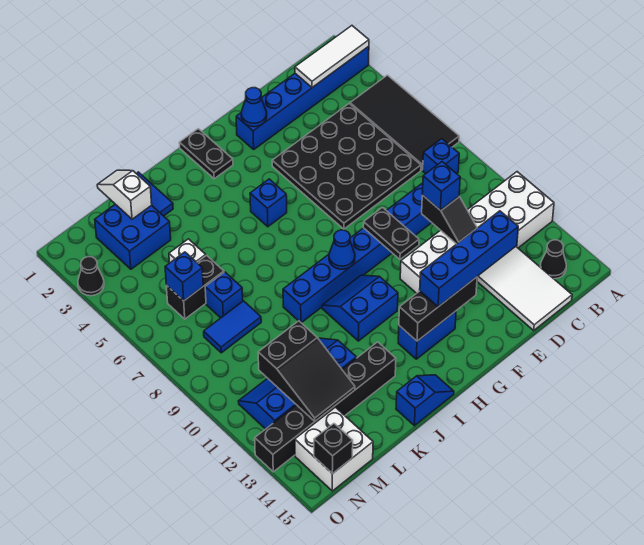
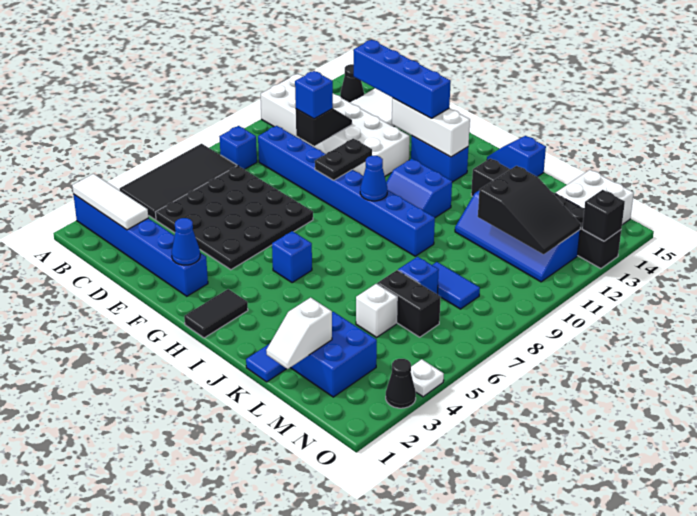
black 1x3 brick [399,277,477,341] -> white 1x3 brick [392,98,470,157]
black 1x2 plate [179,129,233,179] -> black 1x2 tile [184,289,248,338]
black 2x3 slope [258,321,355,421] -> black 2x3 slope turned to [478,166,581,254]
blue 1x1 brick [165,252,203,301] -> none
black 1x1 brick [314,424,353,474] -> black 1x1 brick moved to [582,190,625,241]
none -> white 1x1 plate [411,359,444,397]

